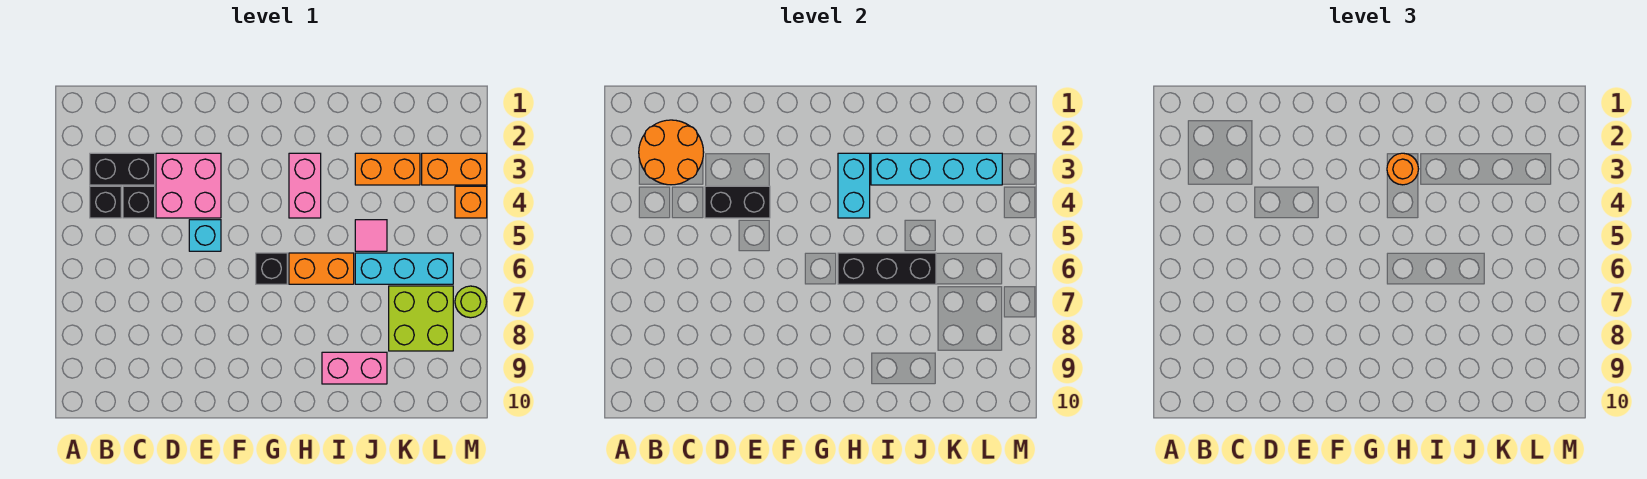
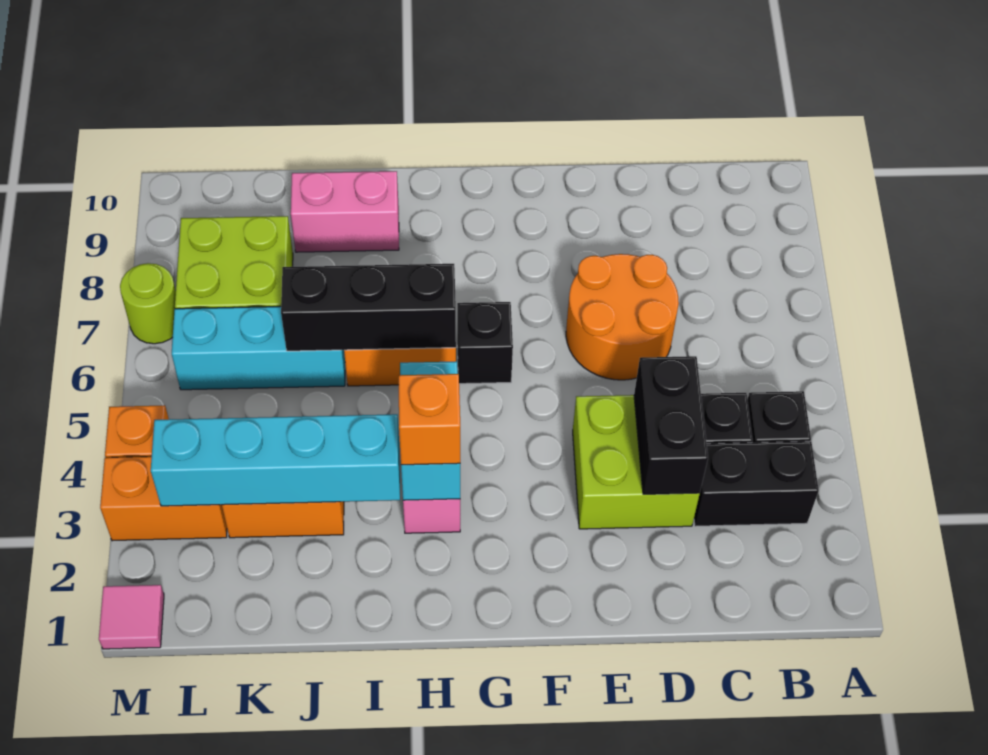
orange 2x2 round brick [639,120,704,185] -> orange 2x2 round brick moved to [566,254,679,380]
pink 2x2 brick [156,153,221,218] -> lime 2x2 brick [573,395,700,529]
black 1x2 brick [705,186,770,218] -> black 1x2 brick turned to [634,356,708,494]
cyan 1x1 brick [189,220,221,251] -> none
orange 1x1 round brick [1387,153,1418,185] -> orange 1x1 brick [399,374,460,465]
pink 1x1 tile [355,220,387,251] -> pink 1x1 tile moved to [99,585,164,649]

